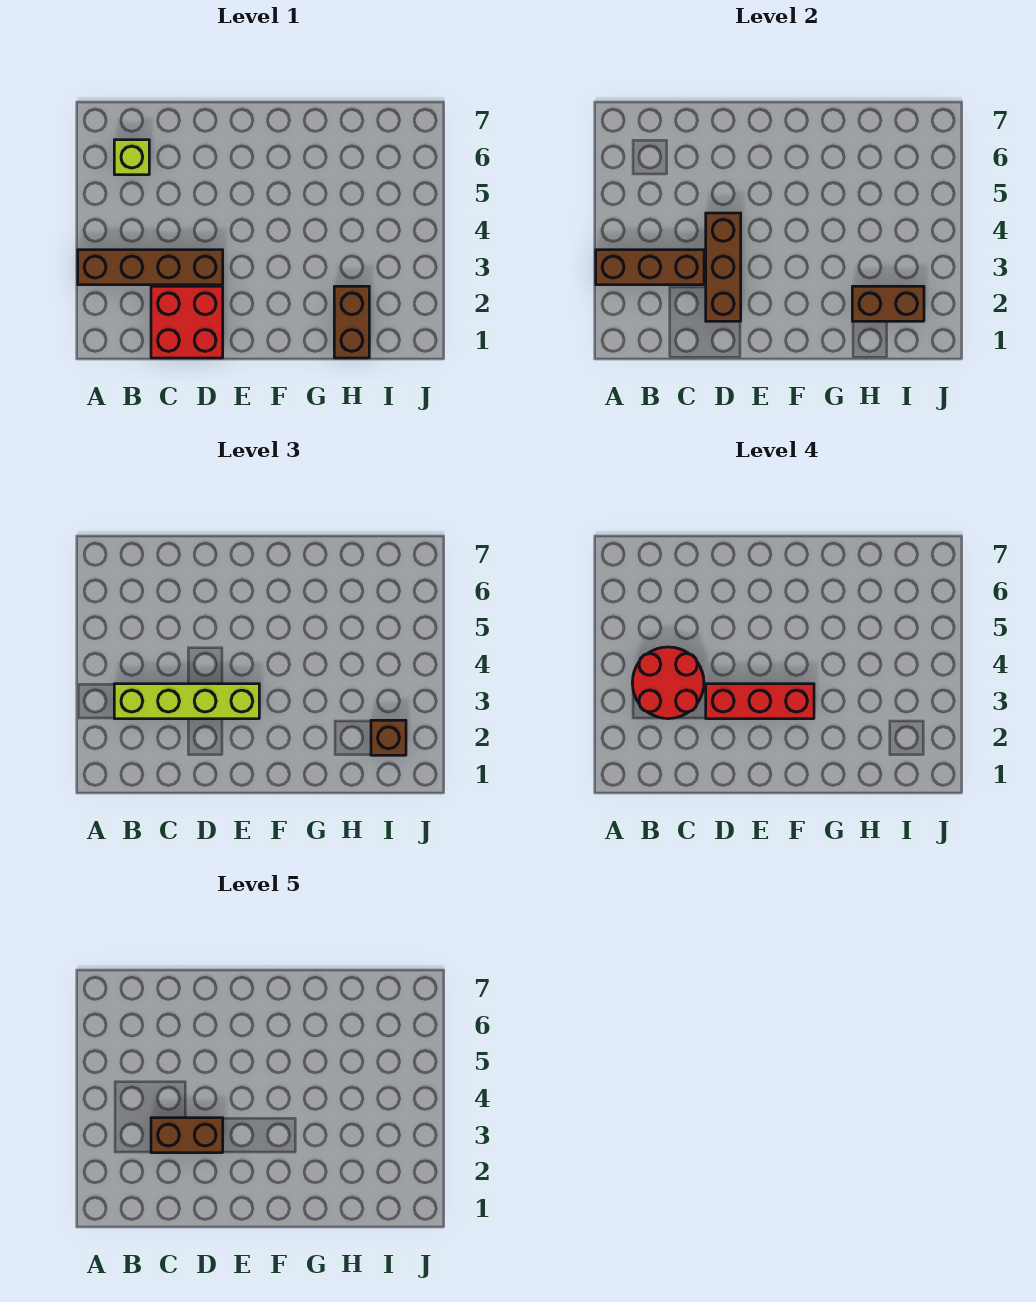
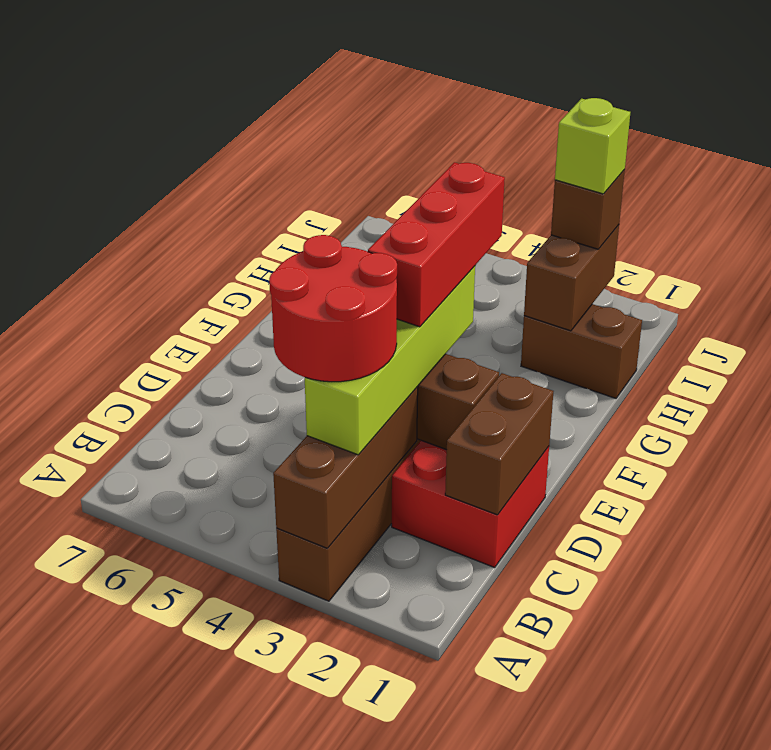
lime 1x1 brick [114,140,149,175] -> lime 1x1 brick moved to [555,98,630,194]
brown 1x2 brick [151,1118,223,1153] -> brown 1x2 brick moved to [445,373,554,515]

